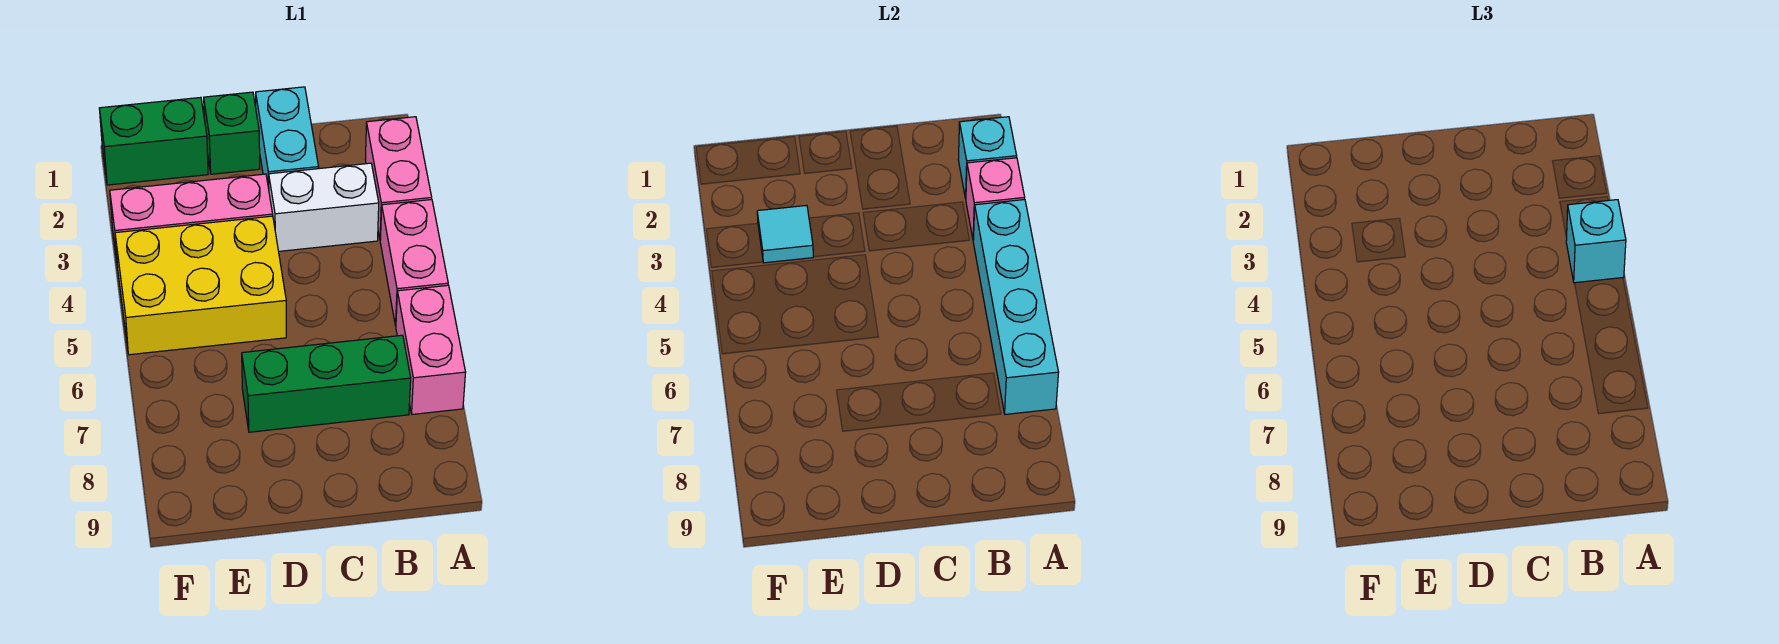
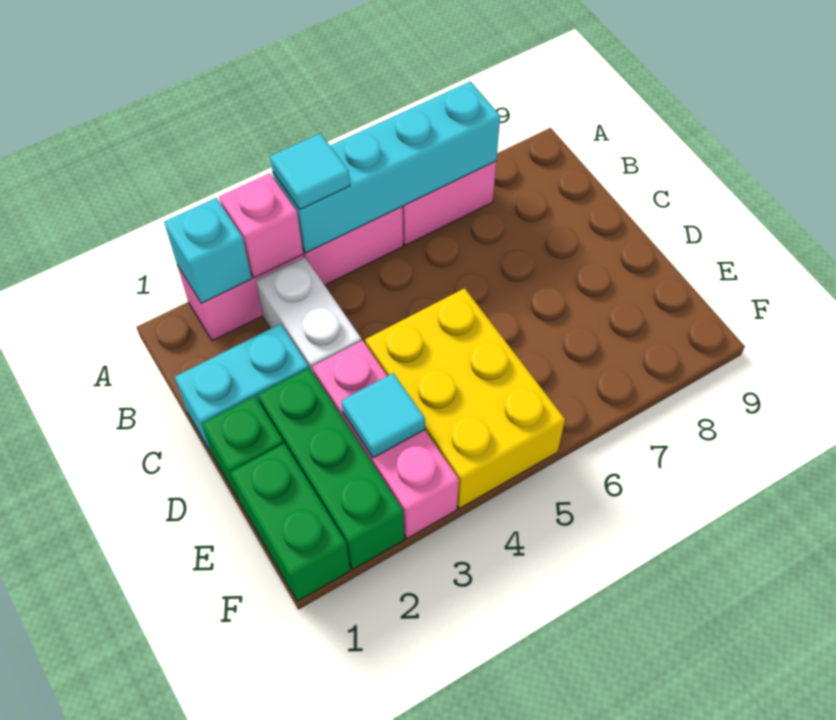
cyan 1x1 brick [1566,200,1626,283] -> cyan 1x1 tile [270,133,350,209]
green 1x3 brick [242,335,411,432] -> green 1x3 brick moved to [258,368,404,569]

